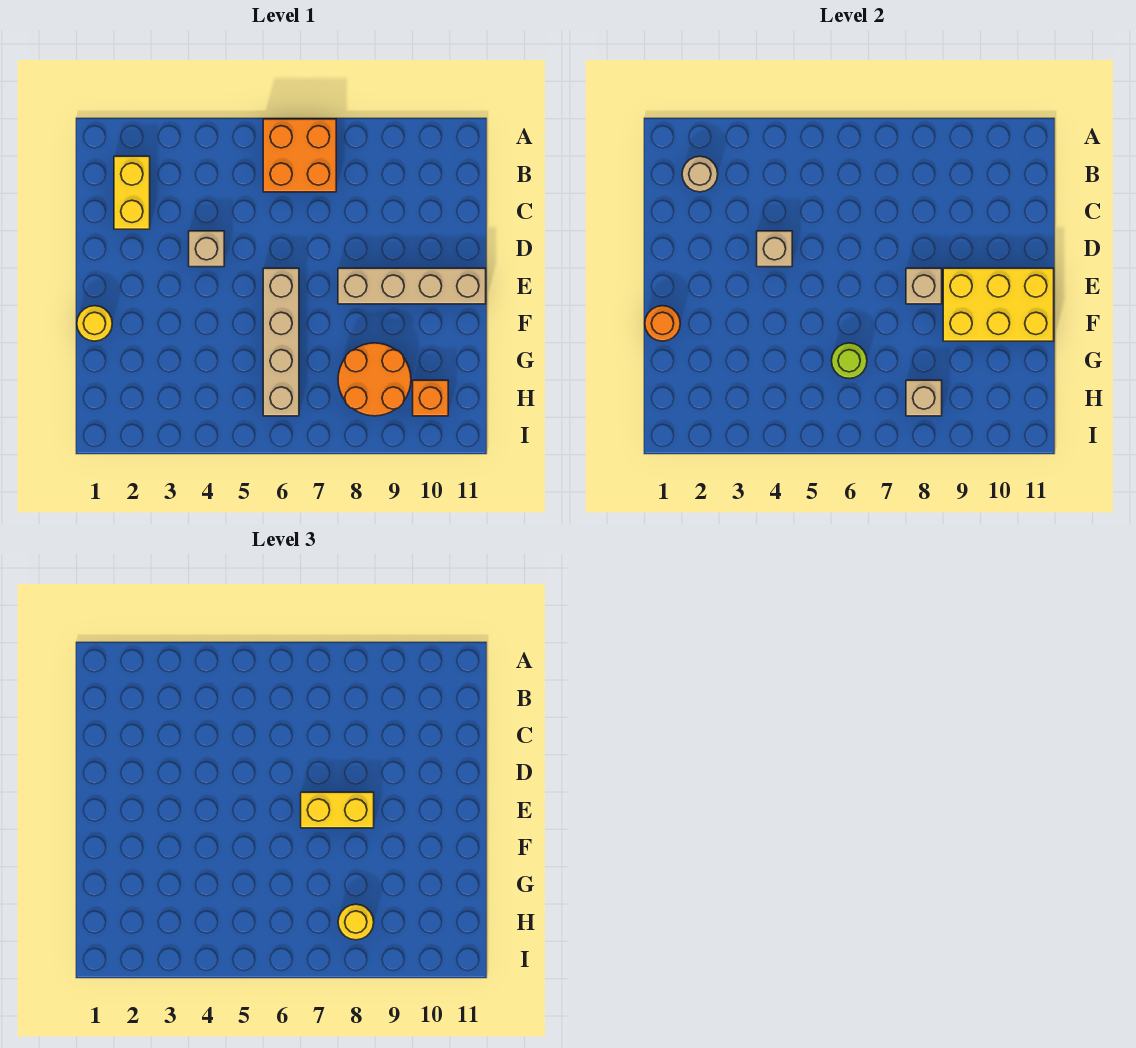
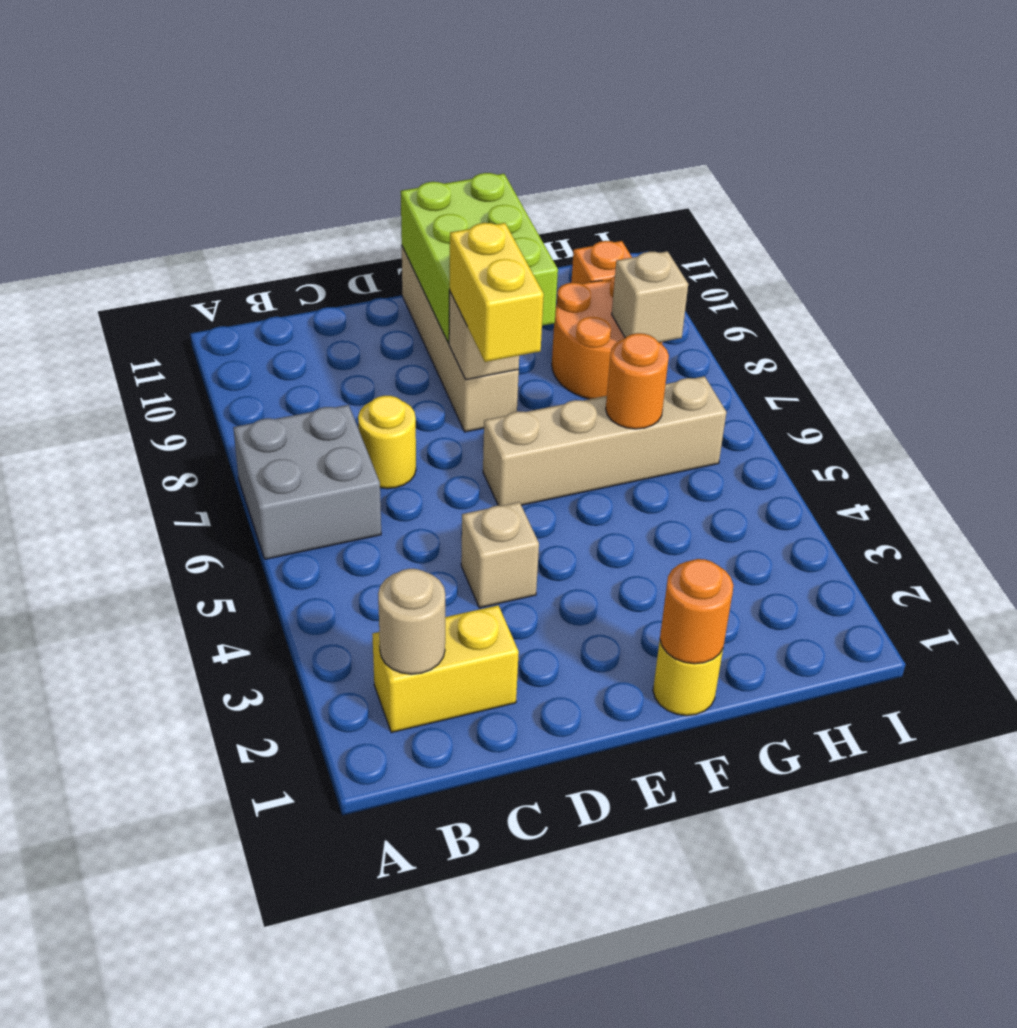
orange 2x2 brick [263,119,336,192] -> grey 2x2 brick [233,405,381,559]
tan 1x1 brick [757,231,792,267] -> none
yellow 2x3 brick [943,268,1054,341] -> lime 2x3 brick [401,173,558,343]
lime 1x1 round brick [832,343,867,379] -> orange 1x1 round brick [606,333,669,429]
yellow 1x1 round brick [338,904,374,940] -> yellow 1x1 round brick moved to [358,396,416,489]

